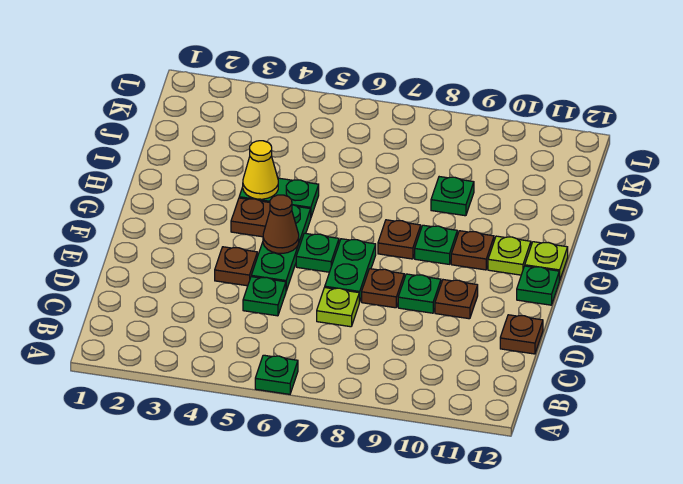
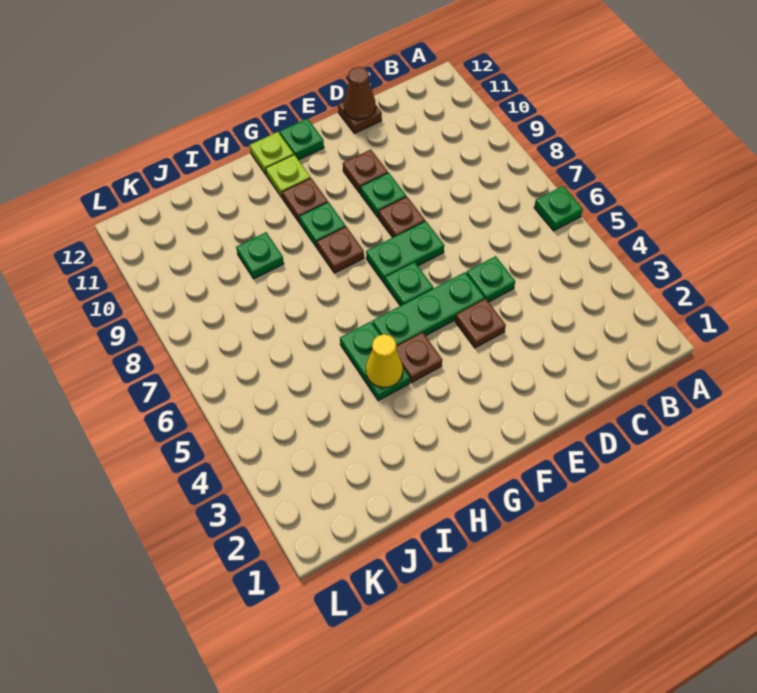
lime 1x1 plate [317,288,359,327] -> none
brown 1x1 cone [263,195,299,253] -> brown 1x1 cone moved to [344,67,376,120]

